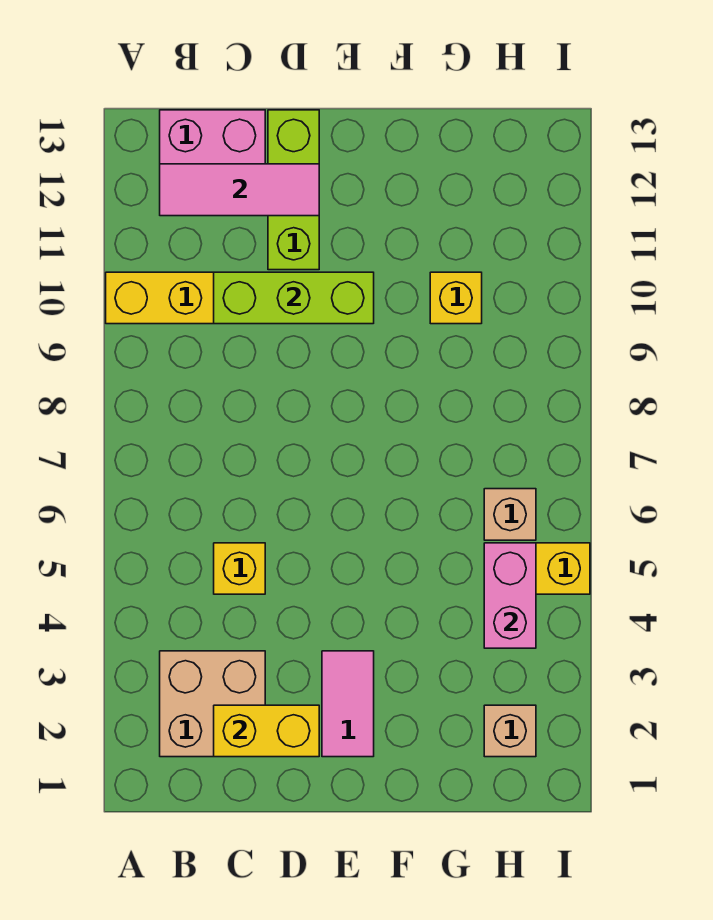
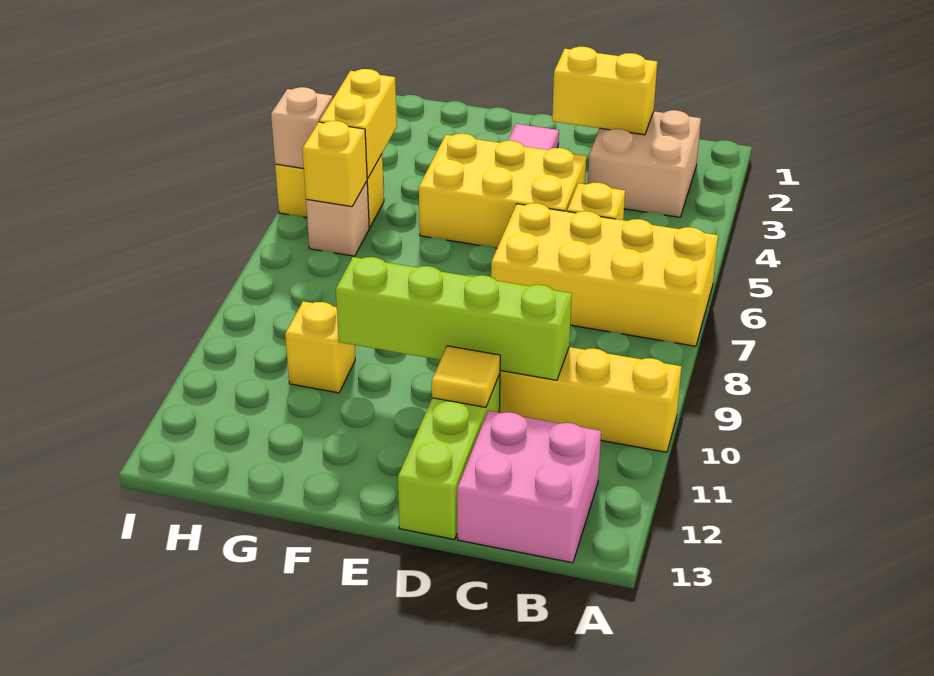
none -> yellow 2x4 brick [491,203,718,346]
pink 1x3 tile [160,164,319,216] -> none
lime 1x3 brick [214,272,374,324] -> lime 1x4 brick [336,257,572,380]
none -> yellow 2x3 brick [419,134,586,248]
none -> yellow 1x1 tile [432,346,500,407]
tan 1x1 brick [484,705,536,757] -> tan 1x1 brick moved to [271,87,333,169]
pink 1x2 brick [484,543,536,648] -> yellow 1x2 brick [319,69,397,179]
none -> yellow 1x1 brick [302,121,367,207]

